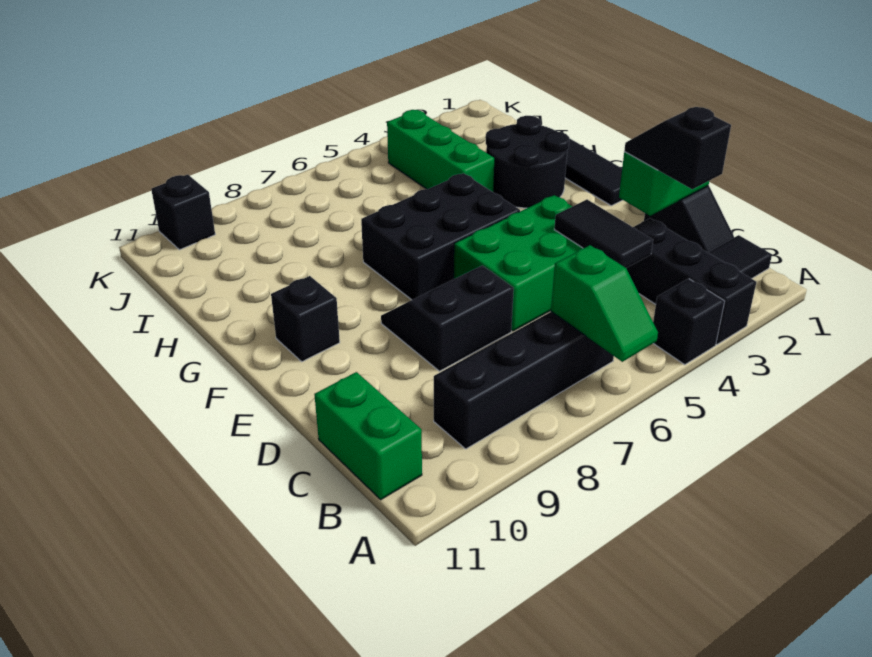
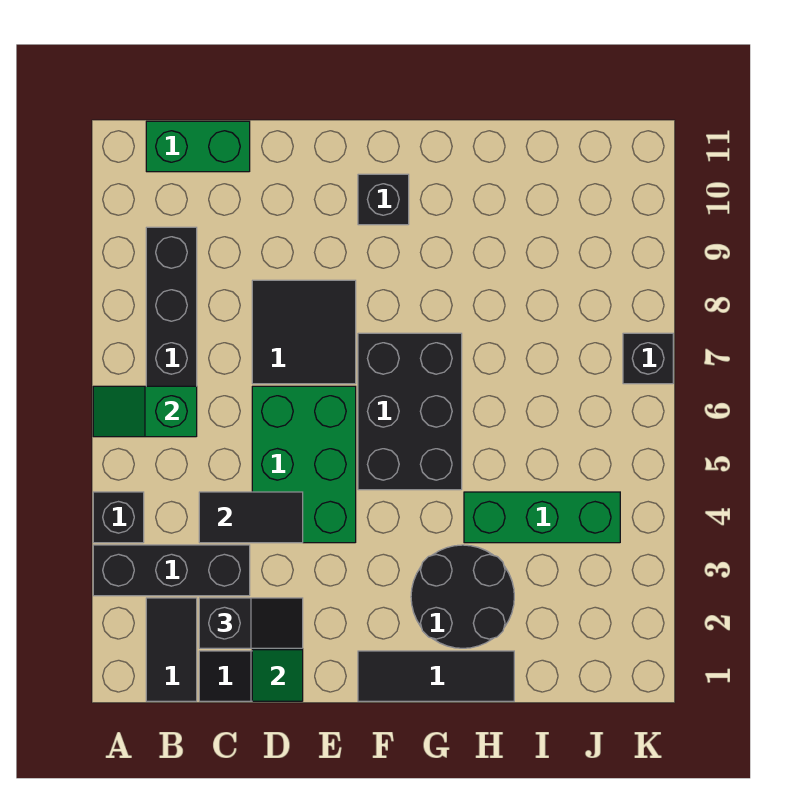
black 2x2 slope [381,265,514,371] -> black 2x2 tile [252,280,356,384]
black 1x1 brick [151,175,215,250] -> black 1x1 brick moved to [623,333,673,384]

